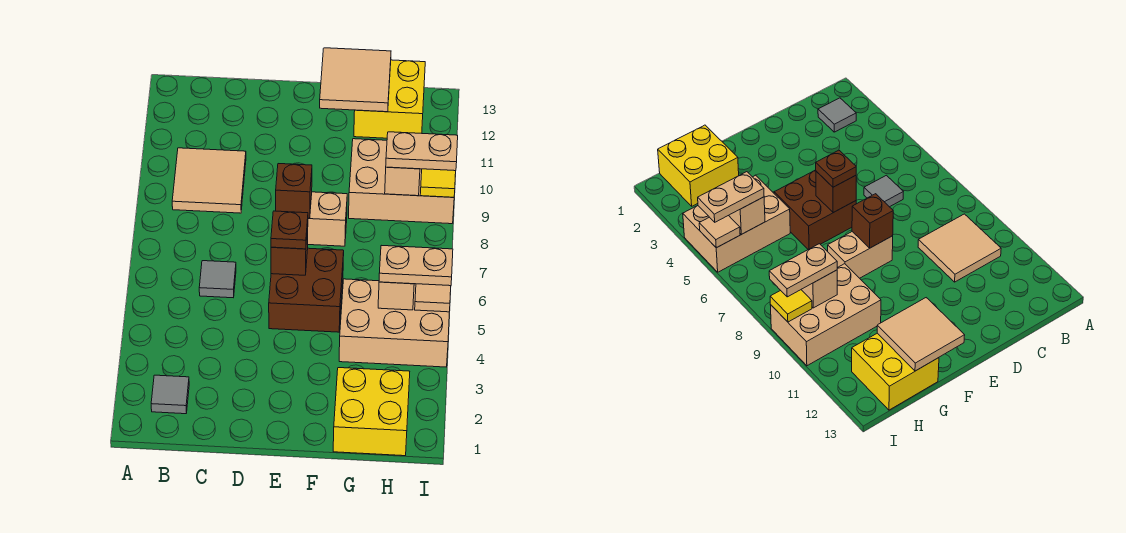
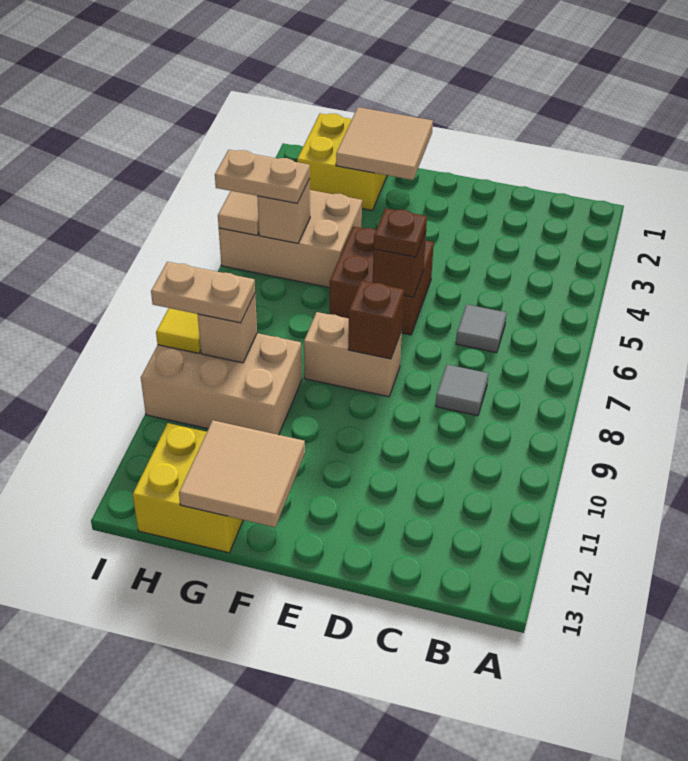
grey 1x1 tile [151,375,189,414] -> grey 1x1 tile moved to [436,365,489,416]
tan 2x2 tile [172,148,246,213] -> tan 2x2 tile moved to [336,107,433,180]

